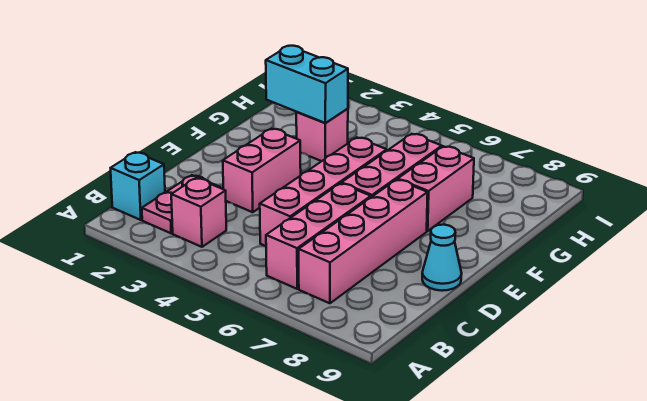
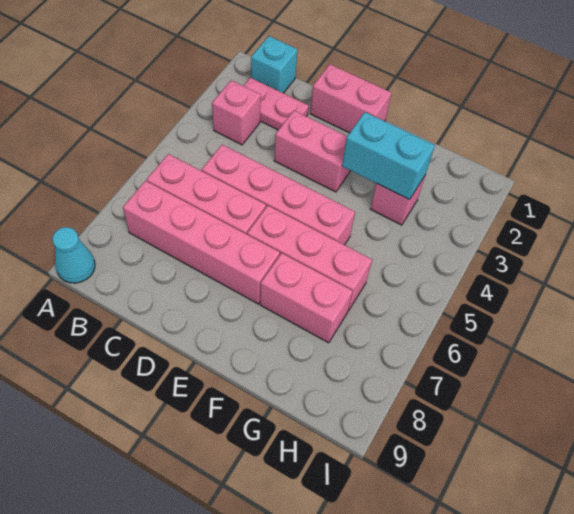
none -> pink 1x2 brick [310,64,391,133]
cyan 1x1 cone [422,225,462,291] -> cyan 1x1 cone moved to [52,227,95,283]
cyan 1x2 brick [266,46,348,123] -> cyan 1x2 brick turned to [342,112,435,200]

